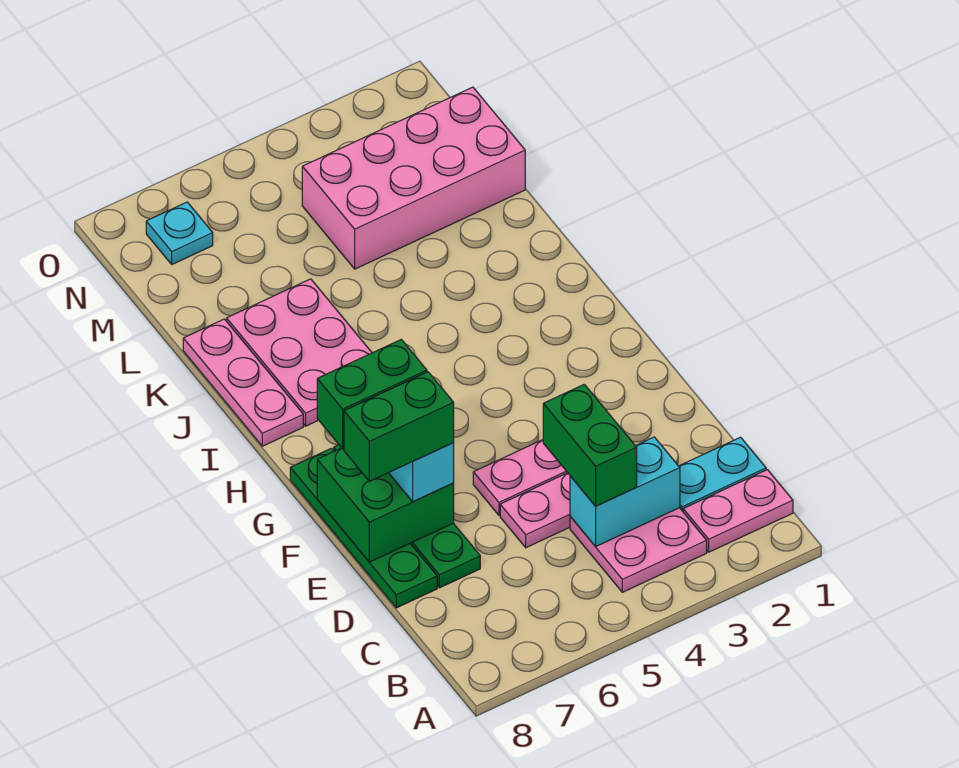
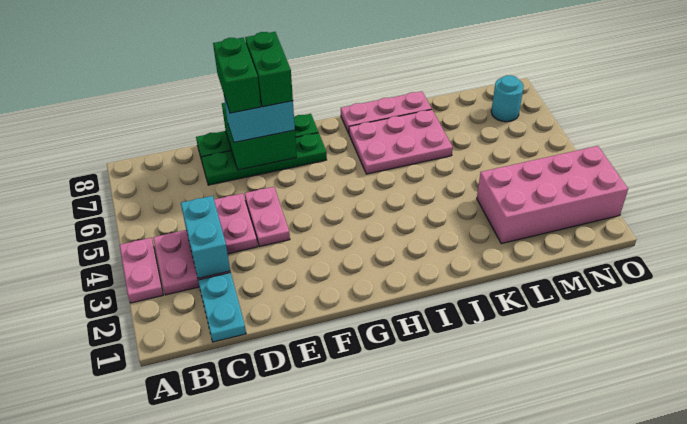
pink 1x2 plate [683,470,793,552] -> pink 1x2 plate moved to [120,238,163,303]
green 1x2 brick [543,384,637,506] -> none
pink 2x4 brick [302,87,525,269] -> pink 2x4 brick turned to [477,146,628,244]
cyan 1x1 plate [146,202,213,264] -> cyan 1x1 round brick [491,75,524,122]

